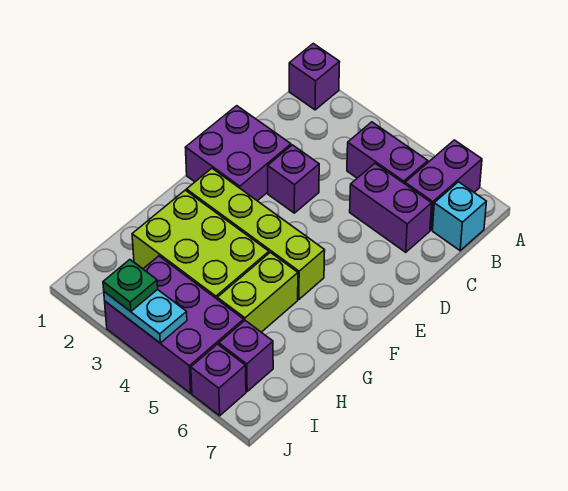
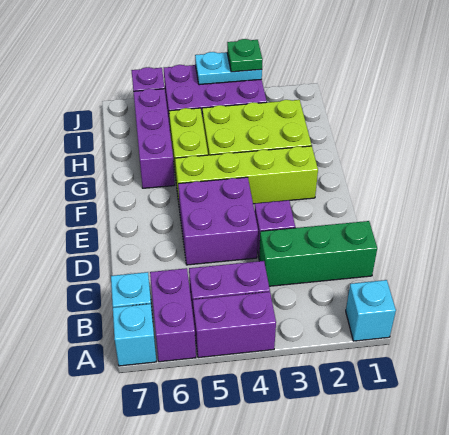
purple 1x1 brick [289,44,340,110] -> cyan 1x1 brick [346,280,396,341]
none -> cyan 1x1 brick [113,304,156,366]
none -> green 1x3 brick [259,221,377,286]
purple 1x2 brick [350,164,432,252] -> purple 1x2 brick moved to [193,292,276,358]
purple 2x2 brick [185,106,291,201] -> purple 2x2 brick moved to [178,177,258,265]
purple 1x1 brick [219,321,273,391] -> purple 1x3 brick [133,89,175,188]

